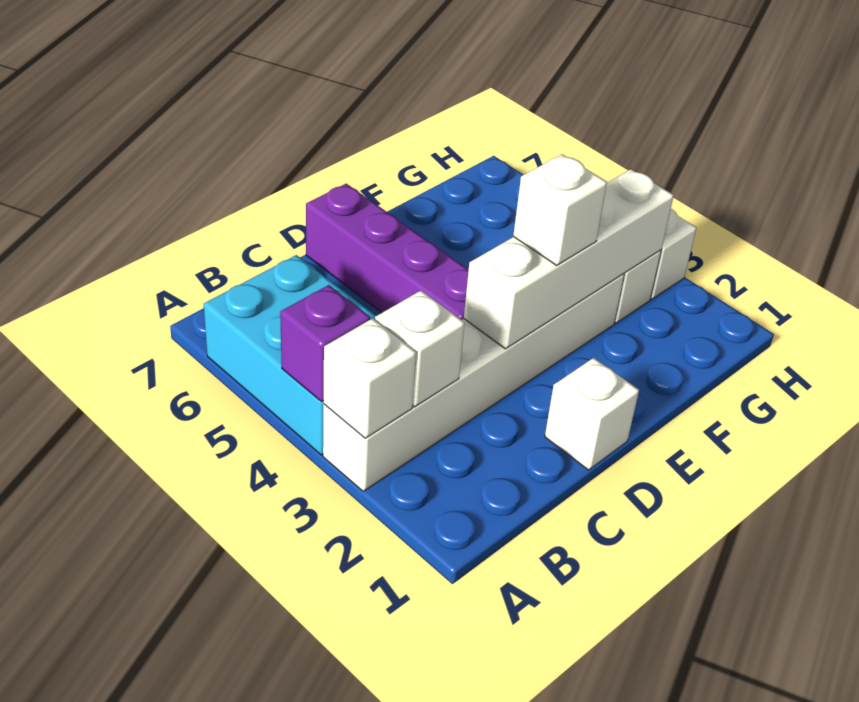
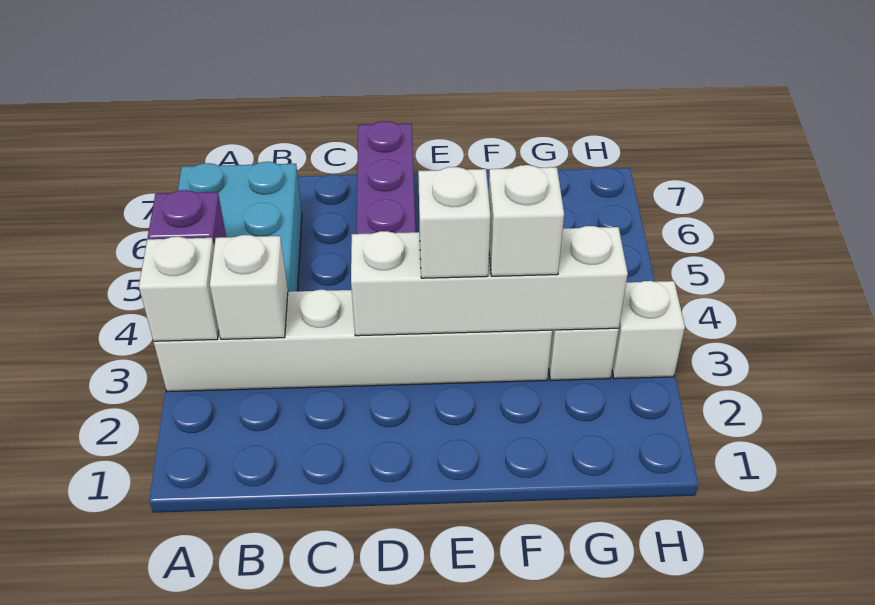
white 1x1 brick [545,358,639,470] -> white 1x1 brick moved to [489,165,564,276]

